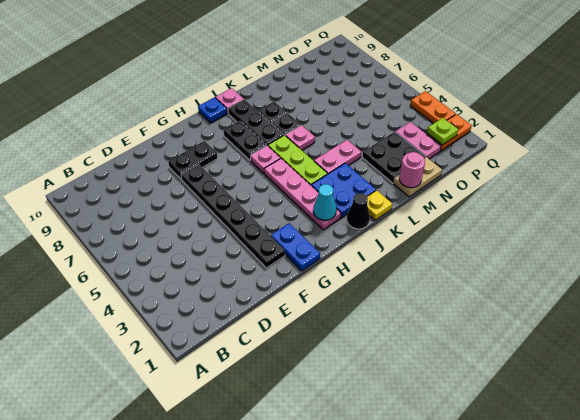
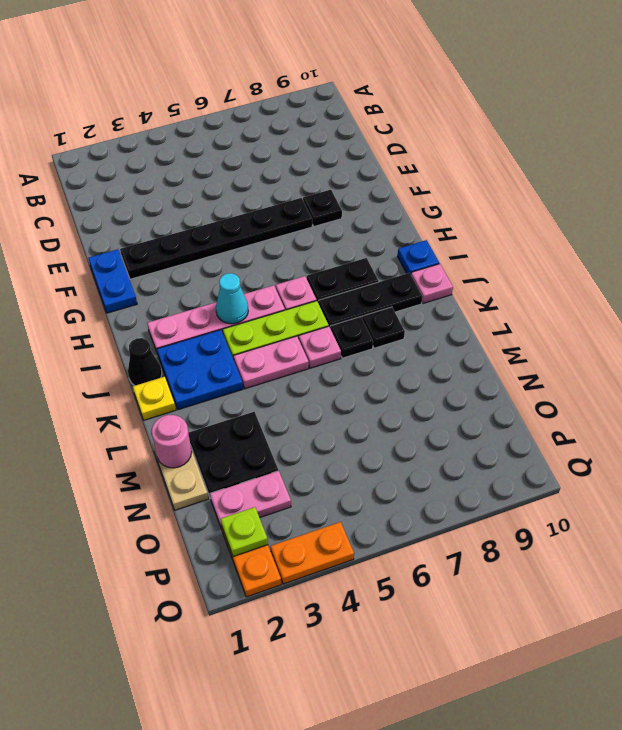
black 1x2 plate [168,141,218,180] -> black 1x1 plate [303,190,342,227]
blue 1x2 plate [271,223,320,271] -> blue 1x2 plate turned to [88,249,137,313]
cyan 1x1 cone [313,184,336,220] -> cyan 1x1 cone moved to [216,273,248,324]
pink 1x2 plate [314,140,361,174] -> pink 1x2 plate turned to [234,336,309,389]

